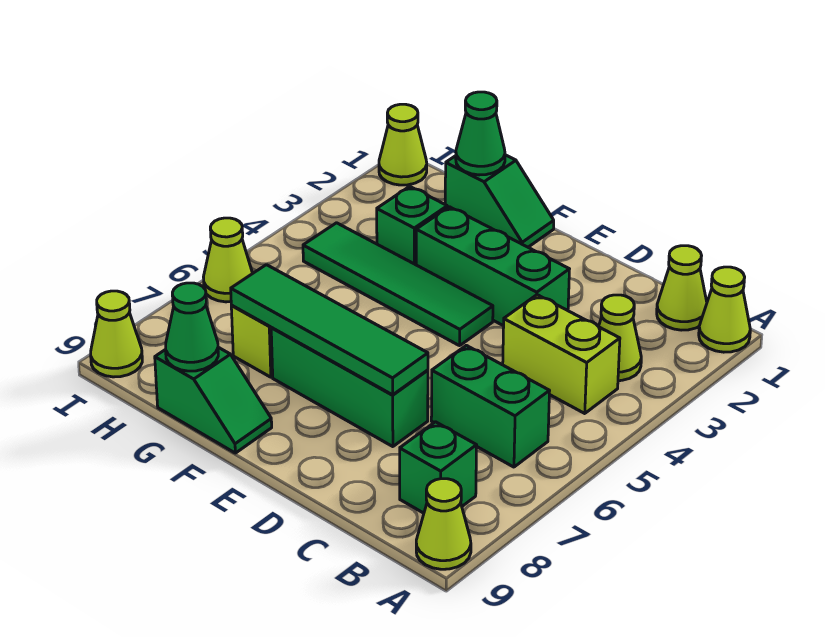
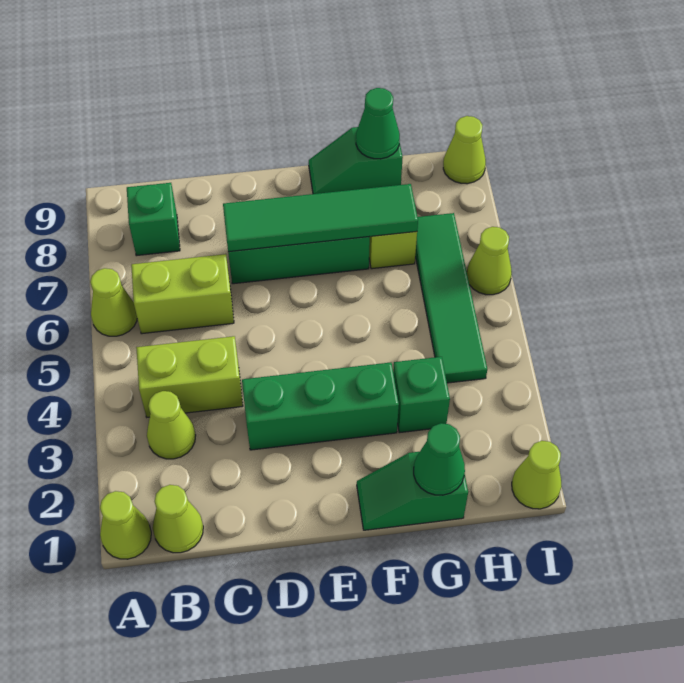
lime 1x1 cone [416,479,471,569] -> lime 1x1 cone moved to [90,268,137,336]
green 1x2 brick [431,345,549,467] -> lime 1x2 brick [131,254,234,334]
green 1x4 tile [303,223,493,346] -> green 1x4 tile turned to [415,213,487,383]

